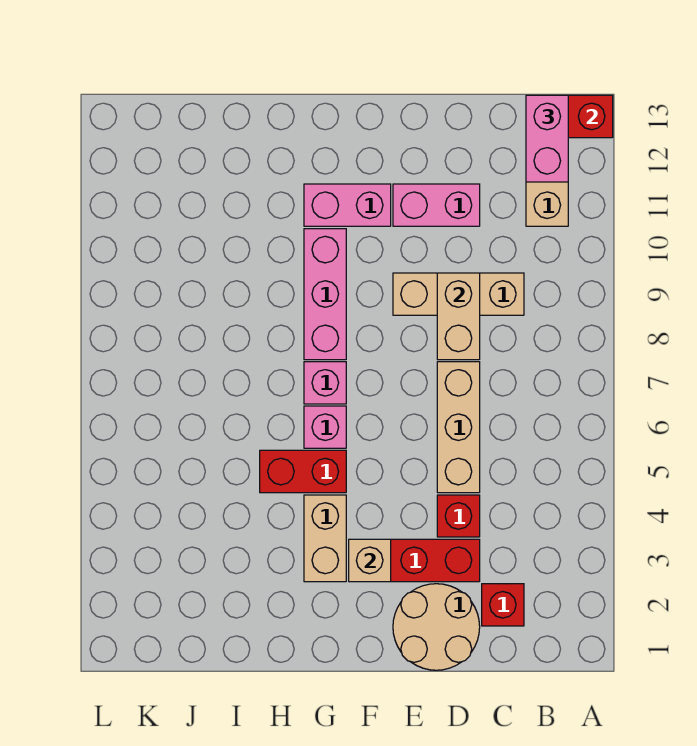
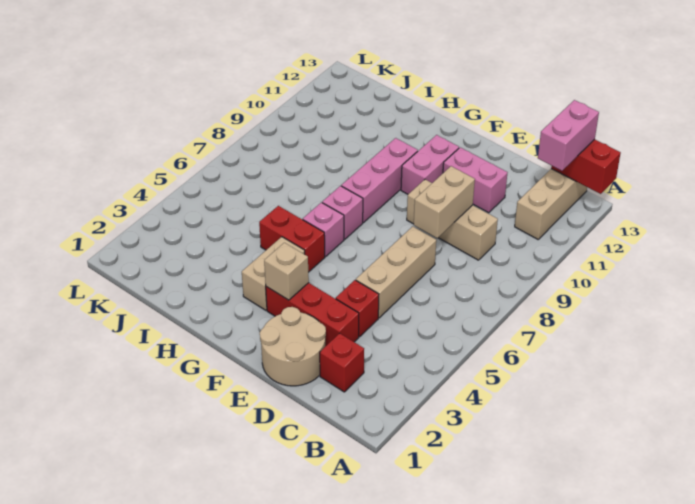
pink 1x2 brick [304,184,391,226] -> pink 1x2 brick turned to [401,135,459,194]

